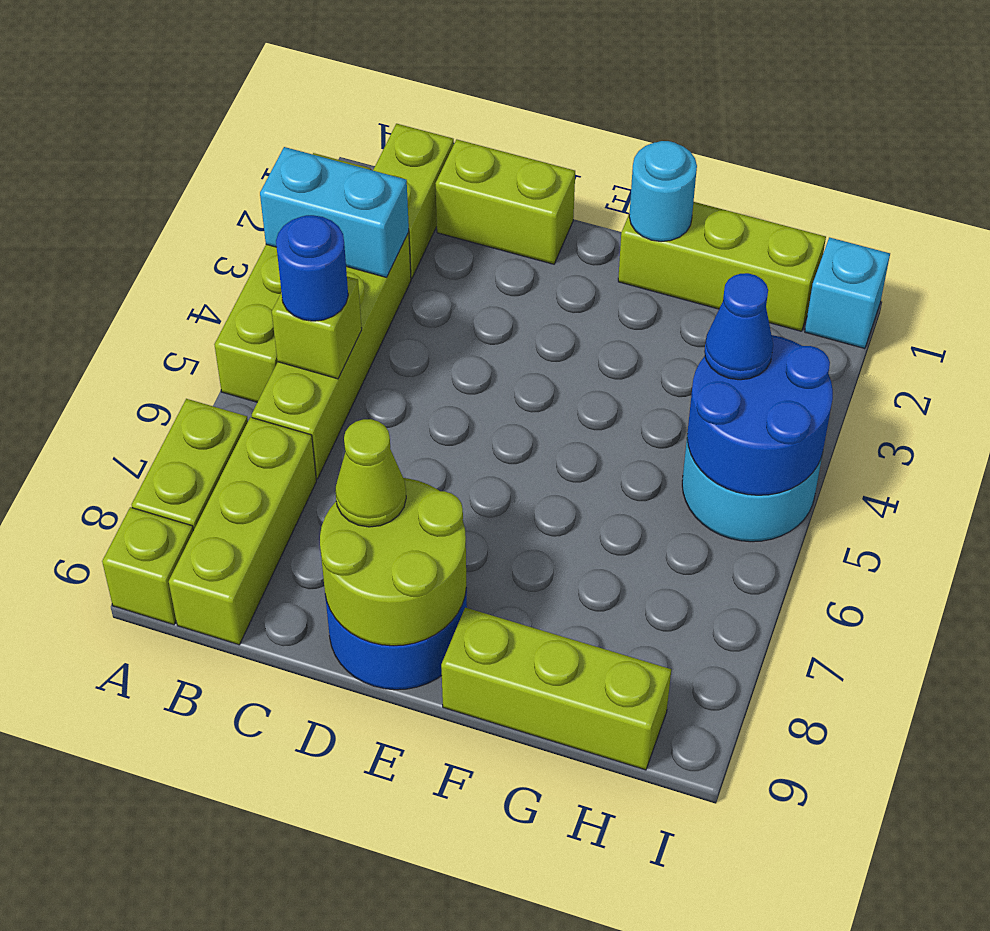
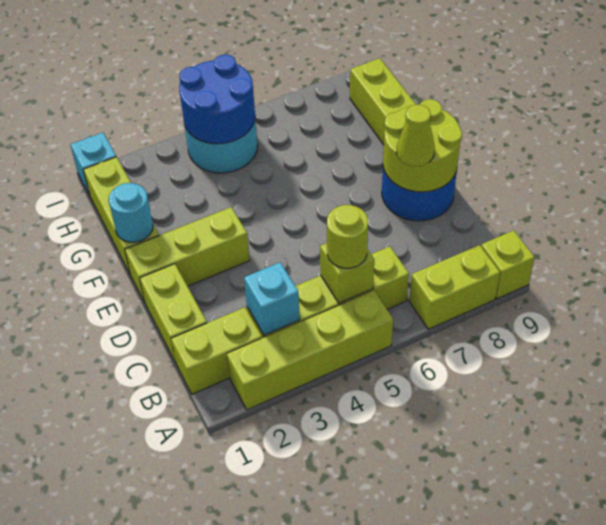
cyan 1x2 brick [260,147,409,277] -> cyan 1x1 brick [244,262,300,335]
blue 1x1 round brick [276,215,348,321] -> lime 1x1 round brick [327,205,368,268]
lime 1x3 brick [169,417,316,645] -> lime 1x3 brick moved to [125,207,250,303]
blue 1x1 cone [704,273,773,380] -> none

